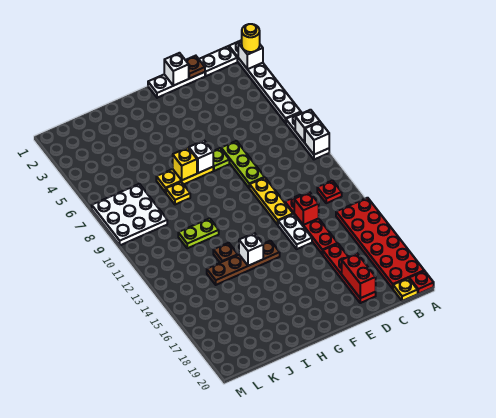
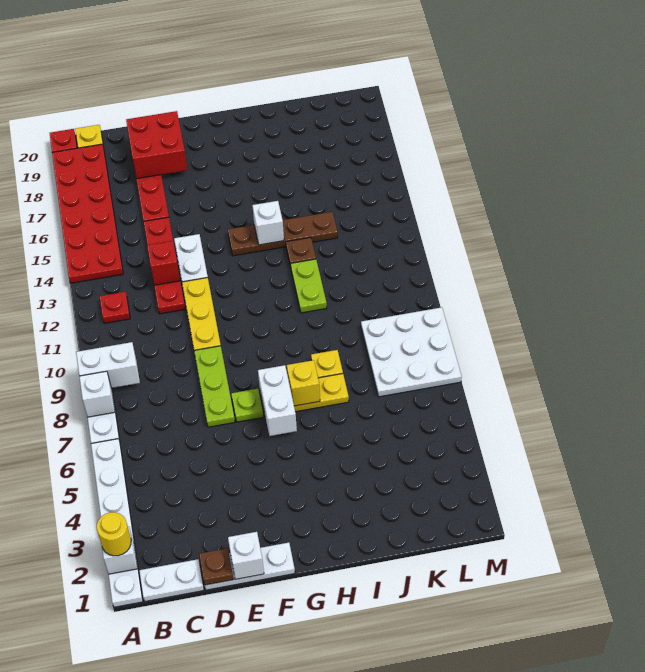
white 1x1 brick [305,122,329,155] -> white 1x2 brick [76,342,140,388]
red 1x2 brick [342,253,376,298] -> red 2x2 brick [126,111,187,179]
white 1x1 brick [189,141,213,173] -> white 1x2 brick [258,365,297,436]
lime 1x2 plate [178,218,219,248] -> lime 1x2 plate turned to [291,259,327,313]

